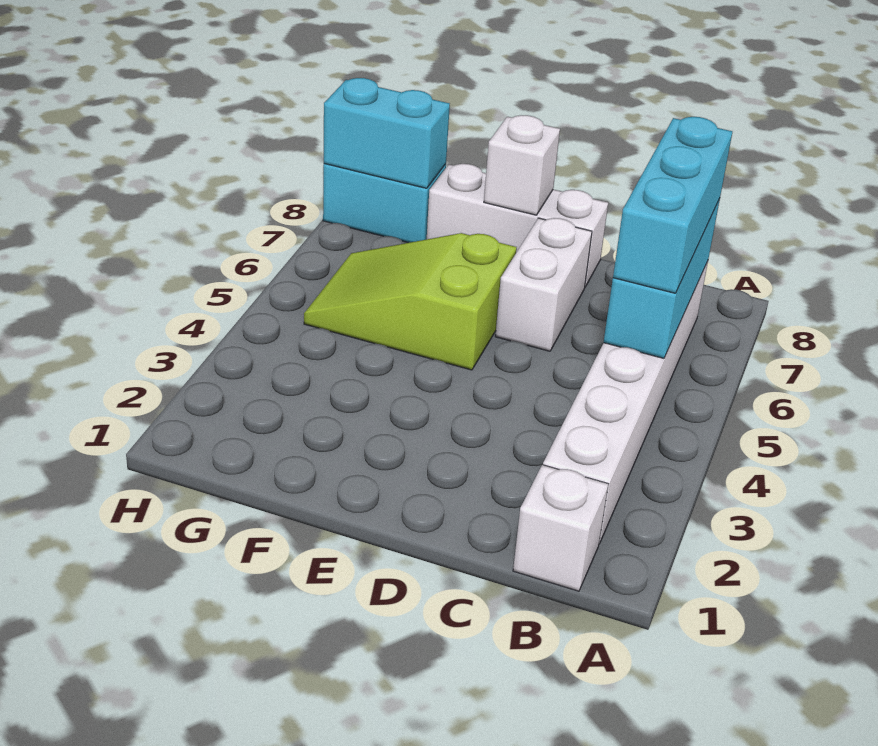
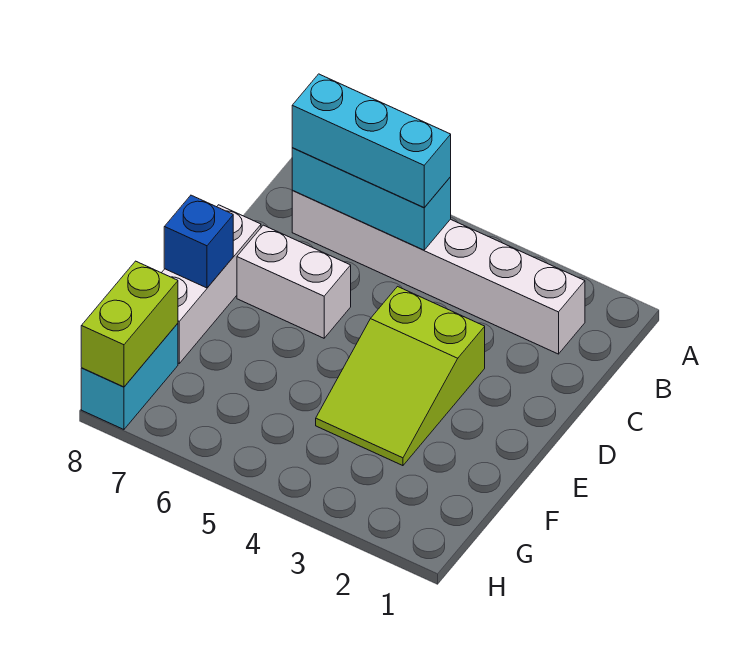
white 1x1 brick [513,465,608,591] -> none
lime 2x3 slope [304,233,517,370] -> lime 2x3 slope moved to [316,287,485,466]
white 1x1 brick [484,115,560,215] -> blue 1x1 brick [164,195,233,288]
cyan 1x2 brick [324,78,450,188] -> lime 1x2 brick [81,261,178,387]

